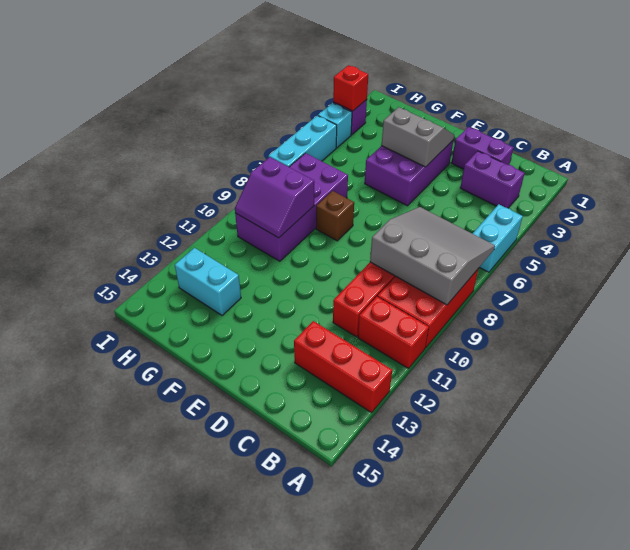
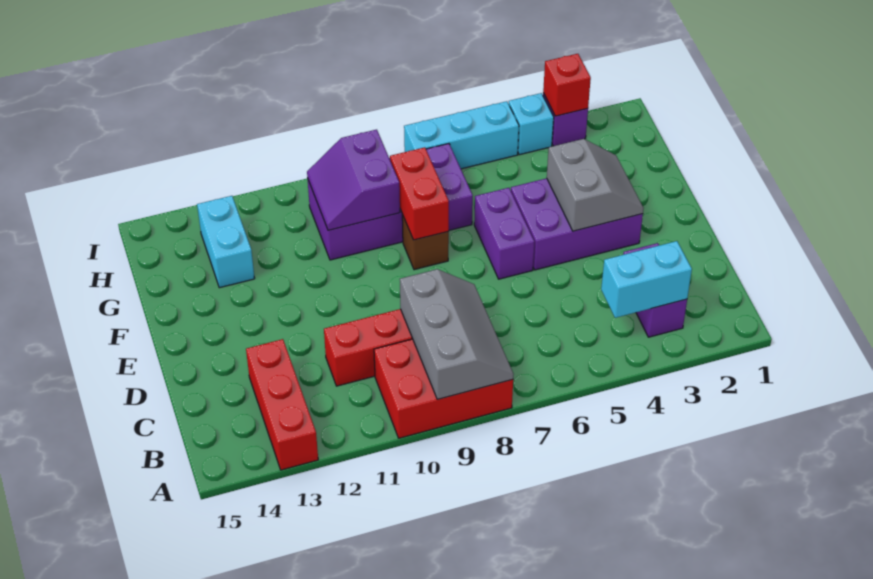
cyan 1x2 brick [473,204,523,272] -> cyan 1x2 brick moved to [601,241,692,318]
grey 3x3 slope [370,207,495,305] -> grey 2x3 slope [400,269,514,399]
red 1x2 brick [358,297,429,369] -> red 1x2 brick moved to [390,147,449,240]
purple 1x2 brick [452,127,514,169] -> purple 1x2 brick moved to [474,188,534,279]

